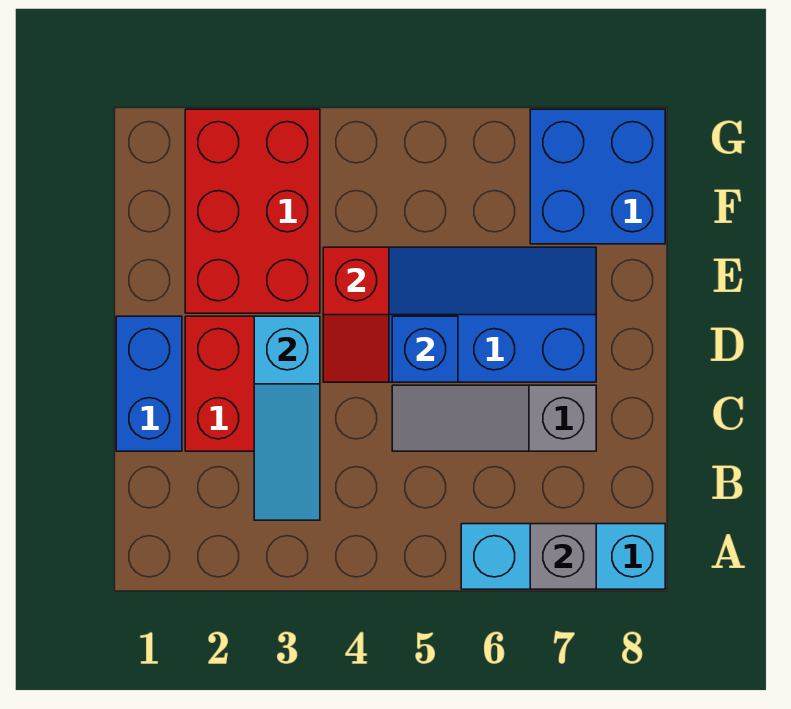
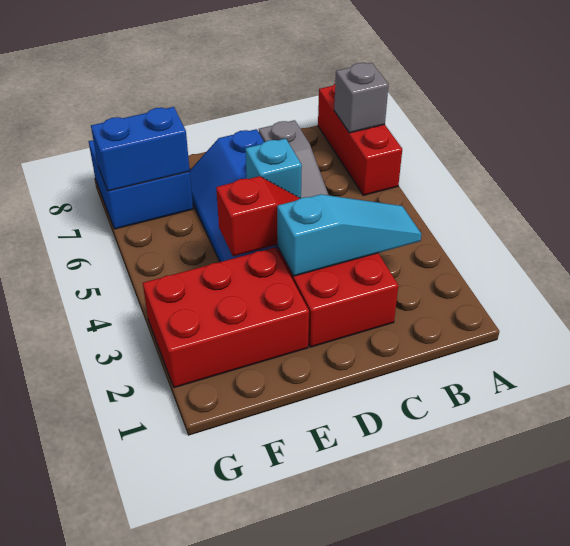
cyan 1x3 brick [461,524,665,589] -> red 1x3 brick [318,84,402,195]
blue 1x2 brick [116,316,182,451] -> blue 1x2 brick moved to [91,107,190,191]
blue 1x1 brick [392,316,458,382] -> cyan 1x1 brick [245,139,302,198]

